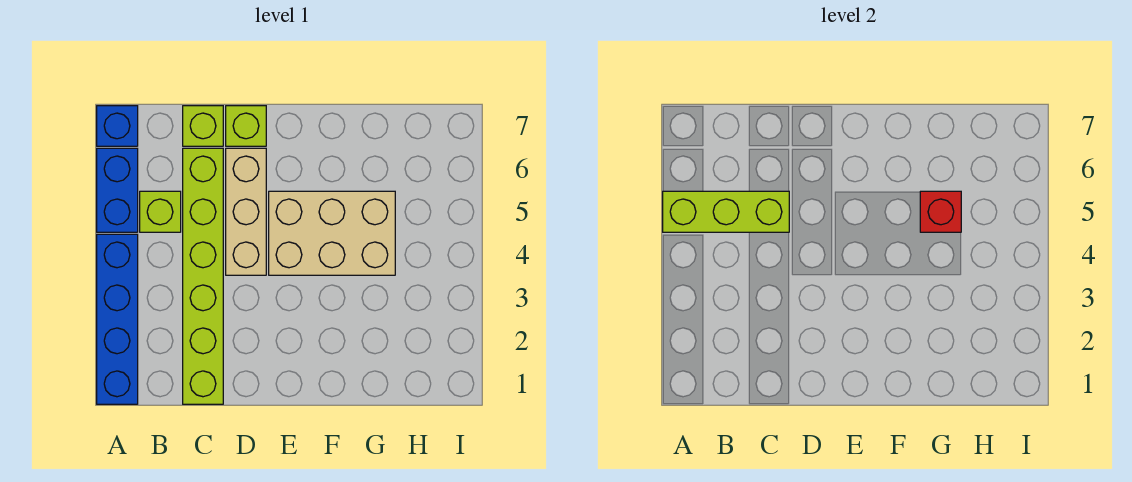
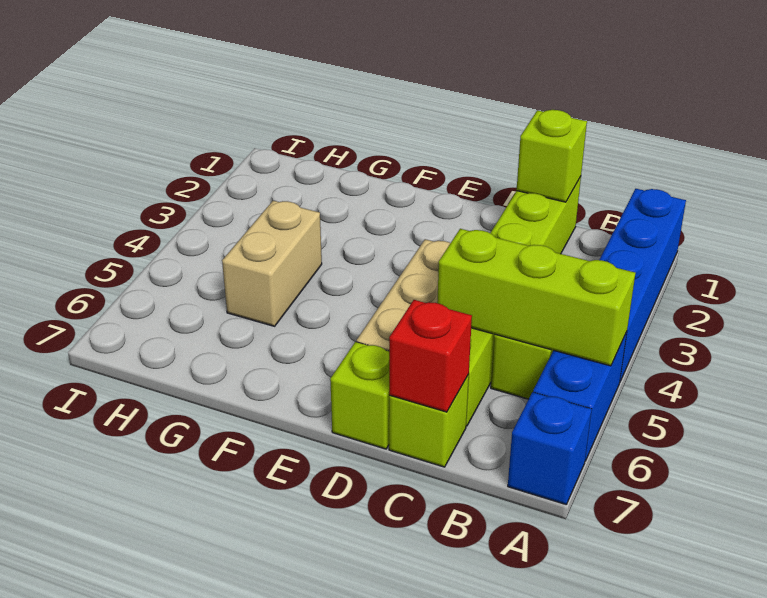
none -> lime 1x1 brick [517,110,587,202]
tan 2x3 brick [269,191,395,275] -> tan 1x2 brick [222,201,322,326]
red 1x1 brick [920,191,961,232] -> red 1x1 brick moved to [389,300,472,412]

